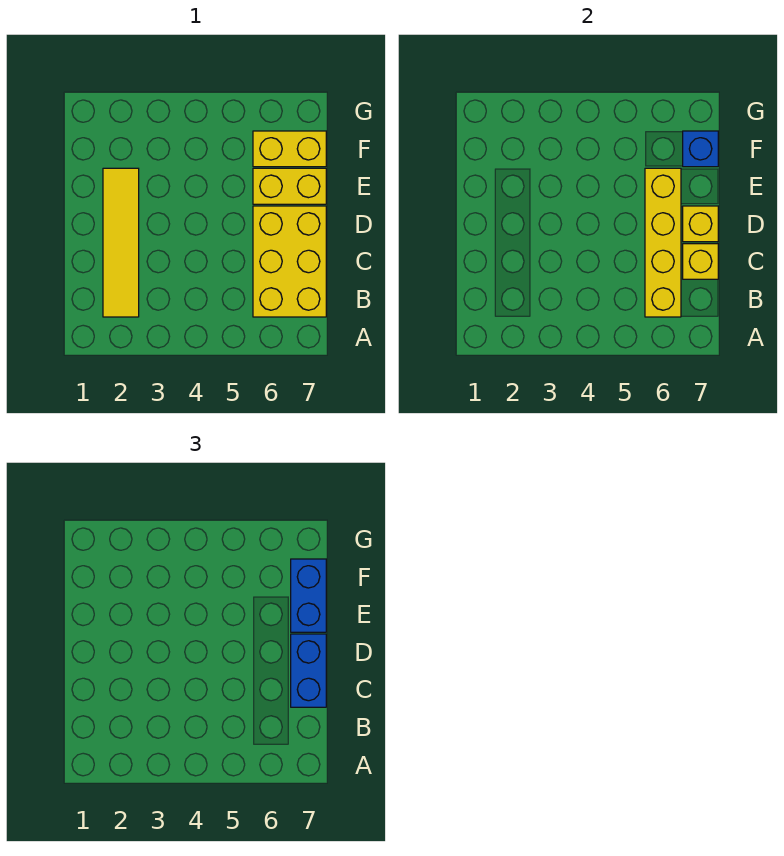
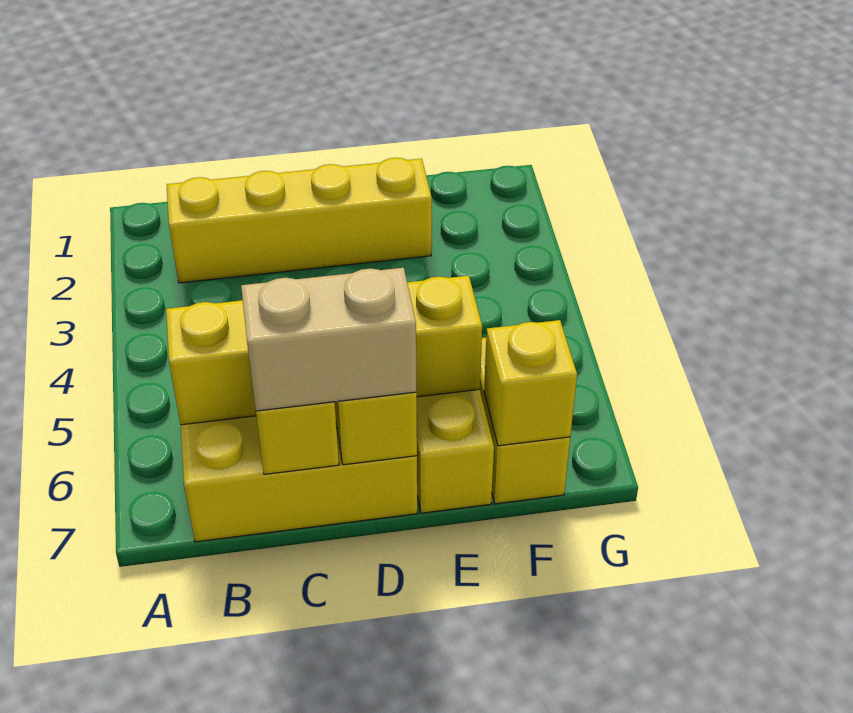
yellow 1x4 tile [103,168,139,317] -> yellow 1x4 brick [167,158,432,283]
blue 1x2 brick [291,634,326,707] -> tan 1x2 brick [241,268,416,411]
blue 1x2 brick [291,559,326,632] -> none
blue 1x1 brick [683,131,718,167] -> yellow 1x1 brick [484,320,577,446]

